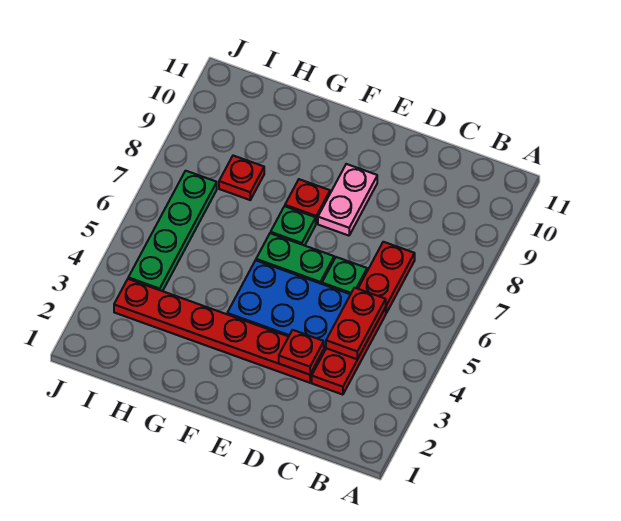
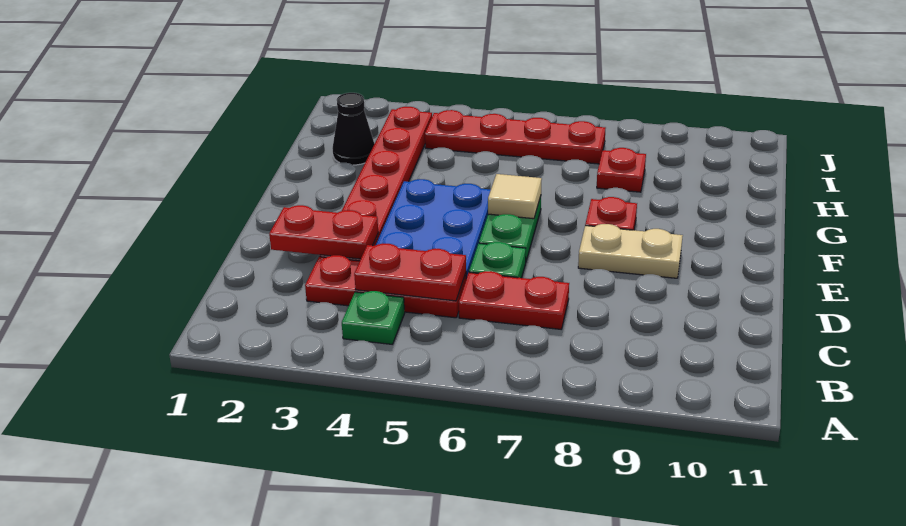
red 1x1 plate [279,330,324,375] -> red 1x2 plate [269,205,378,259]
pink 1x2 plate [318,164,377,236] -> tan 1x2 plate [578,224,683,278]
none -> tan 1x1 tile [488,174,542,219]
green 1x1 plate [271,206,316,246] -> green 1x1 plate moved to [342,291,405,344]
none -> black 1x1 cone [332,93,375,165]
green 1x4 plate [128,171,217,291] -> red 1x4 plate [425,110,605,164]

